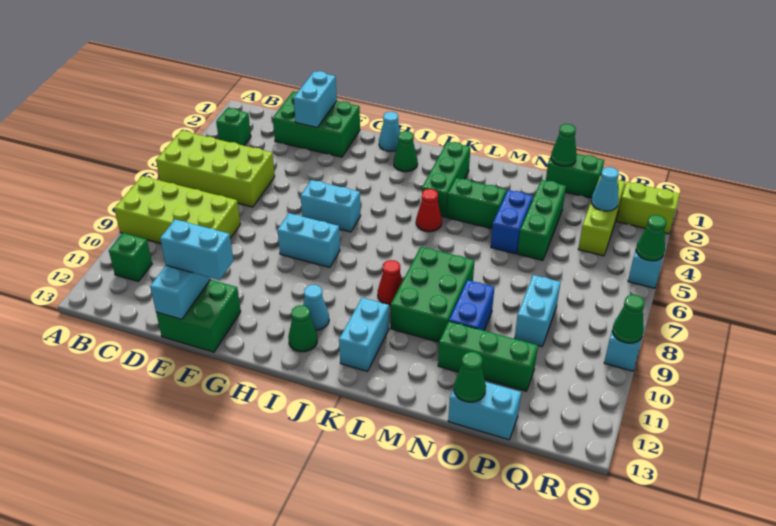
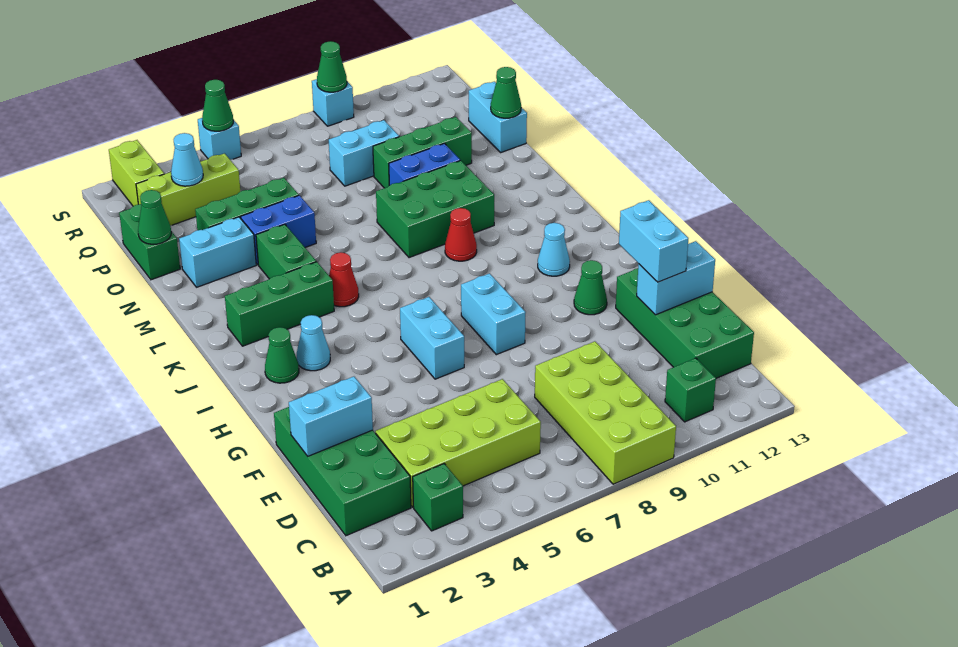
lime 2x4 brick [156,131,275,207] -> lime 2x4 brick turned to [375,379,541,507]
green 2x3 brick [273,91,360,157] -> green 2x4 brick [274,407,411,536]
green 2x2 brick [156,280,241,352] -> green 2x4 brick [616,268,754,378]
cyan 1x1 cone [379,112,401,152] -> cyan 1x1 cone moved to [297,315,330,371]
green 1x1 cone [288,305,317,352] -> green 1x1 cone moved to [574,260,607,315]
cyan 1x2 brick [339,298,389,371] -> cyan 1x2 brick moved to [179,217,256,287]
green 1x3 brick [438,321,538,391] -> green 1x3 brick turned to [373,117,472,188]

